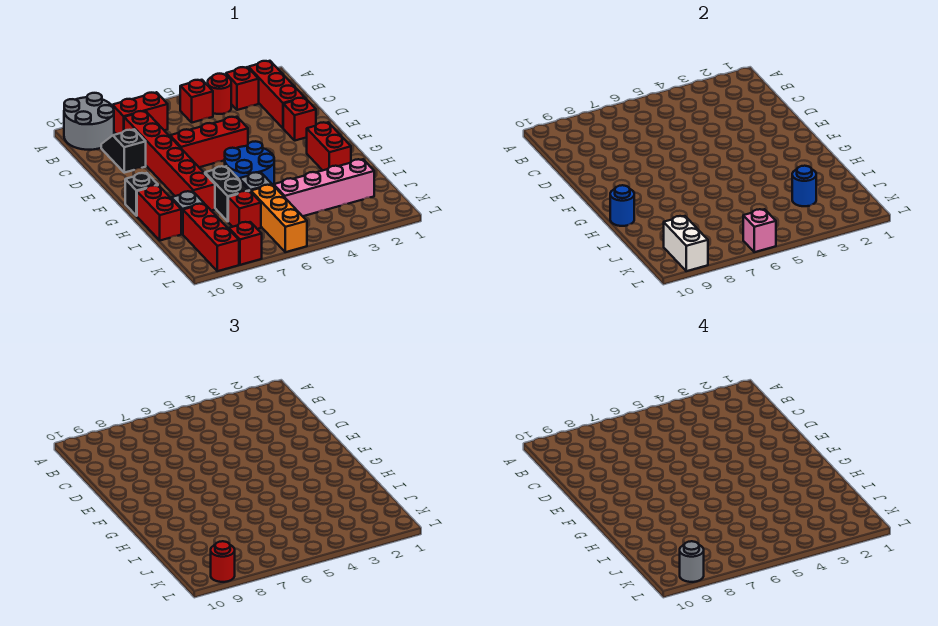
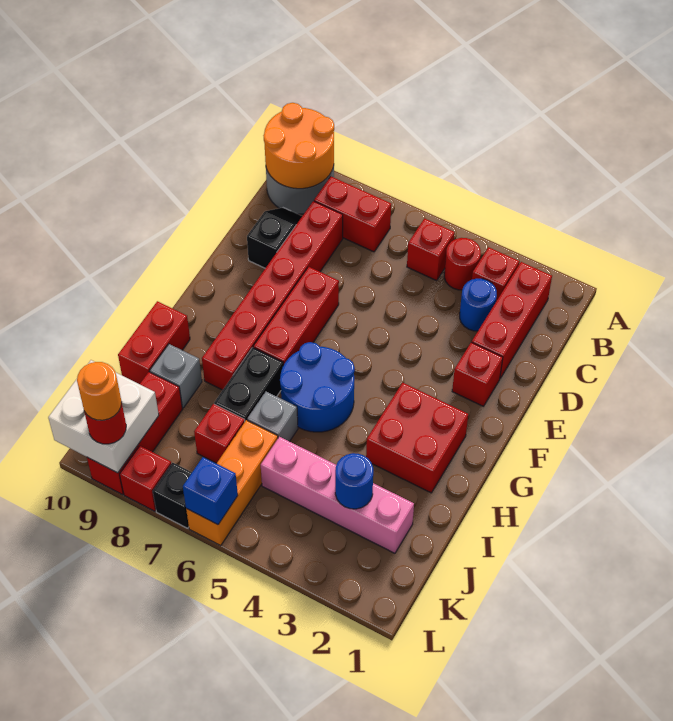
none -> orange 2x2 round brick [263,103,334,189]
red 1x3 brick [170,117,248,167] -> red 1x3 brick turned to [253,267,339,365]
red 1x2 brick [307,122,351,170] -> red 2x2 brick [366,383,468,493]
black 1x1 brick [125,173,158,216] -> black 1x1 brick moved to [153,463,192,528]
blue 1x1 round brick [610,185,634,226] -> blue 1x1 round brick moved to [460,279,497,331]
white 1x2 brick [664,216,708,271] -> white 2x2 brick [48,360,159,473]
pink 1x1 brick [743,209,776,252] -> blue 1x1 brick [183,457,238,525]
grey 1x1 round brick [680,541,704,582] -> orange 1x1 round brick [77,362,122,420]

